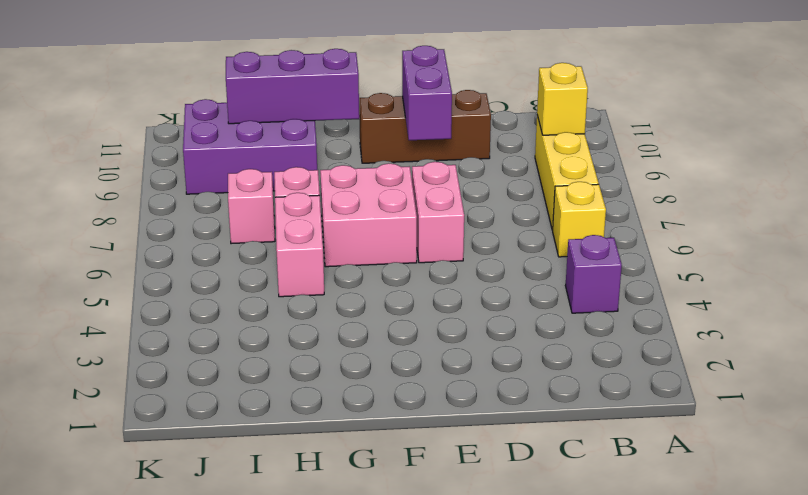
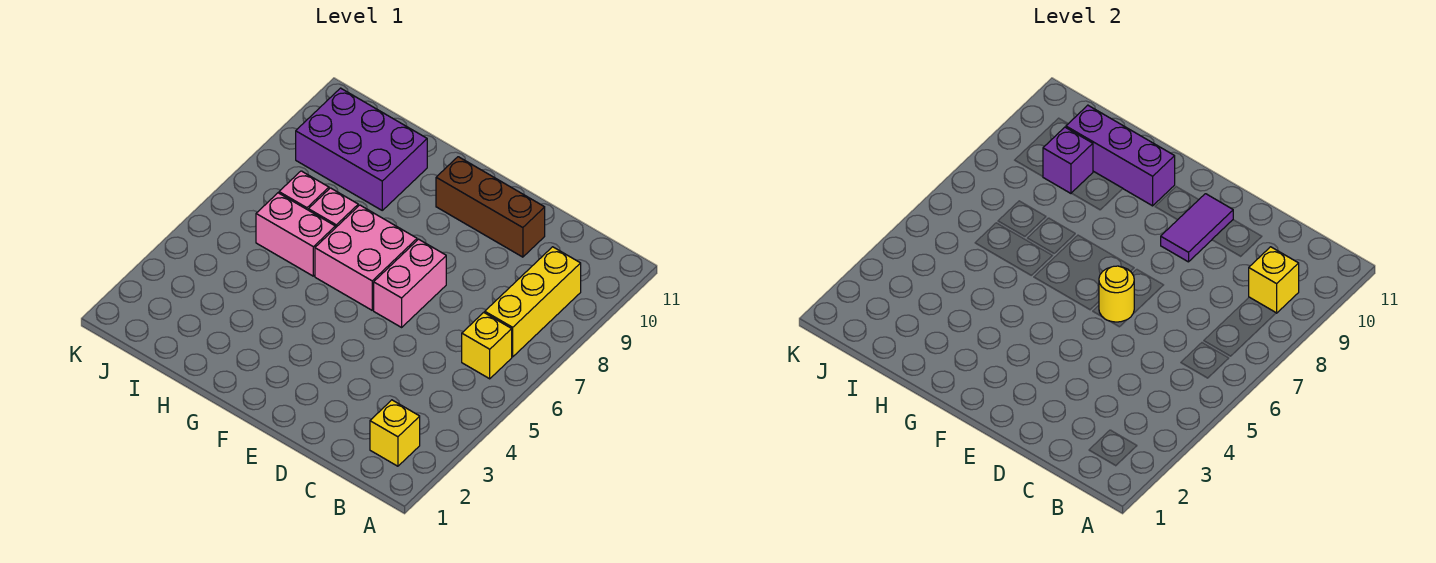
none -> yellow 1x1 brick [370,400,420,466]
purple 1x1 brick [565,235,622,313] -> purple 1x1 brick moved to [1043,127,1093,193]
none -> yellow 1x1 round brick [1099,266,1134,322]
purple 1x2 brick [402,46,452,140] -> purple 1x2 tile [1161,194,1233,262]
pink 1x2 brick [275,193,324,297] -> pink 1x2 brick turned to [256,193,335,276]

